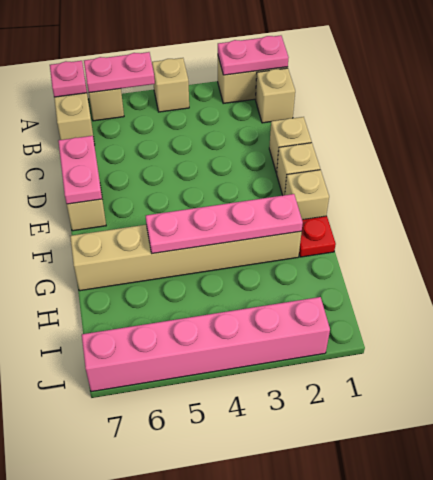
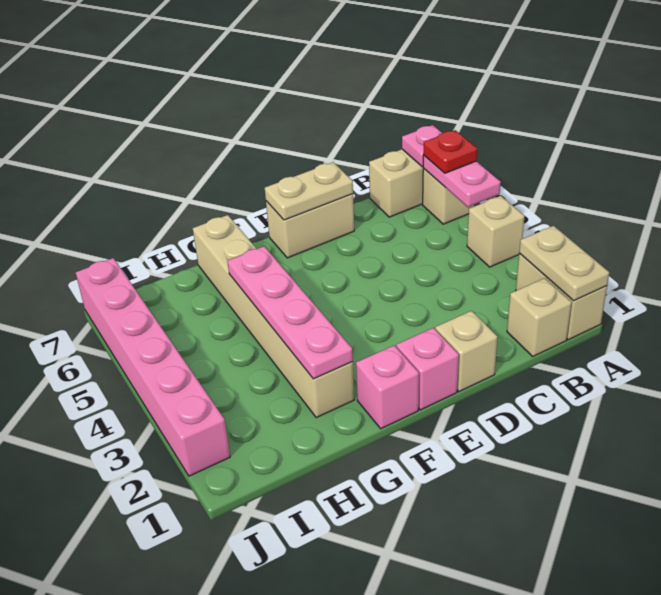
pink 1x2 plate [218,35,289,75] -> tan 1x2 plate [519,226,609,301]
pink 1x2 plate [58,136,102,204] -> tan 1x2 plate [265,162,353,220]
tan 1x1 brick [277,143,320,195] -> pink 1x1 brick [396,328,459,410]
tan 1x1 brick [285,170,329,220] -> pink 1x1 brick [356,345,419,429]
red 1x1 plate [299,216,336,257] -> red 1x1 plate moved to [423,130,477,173]

